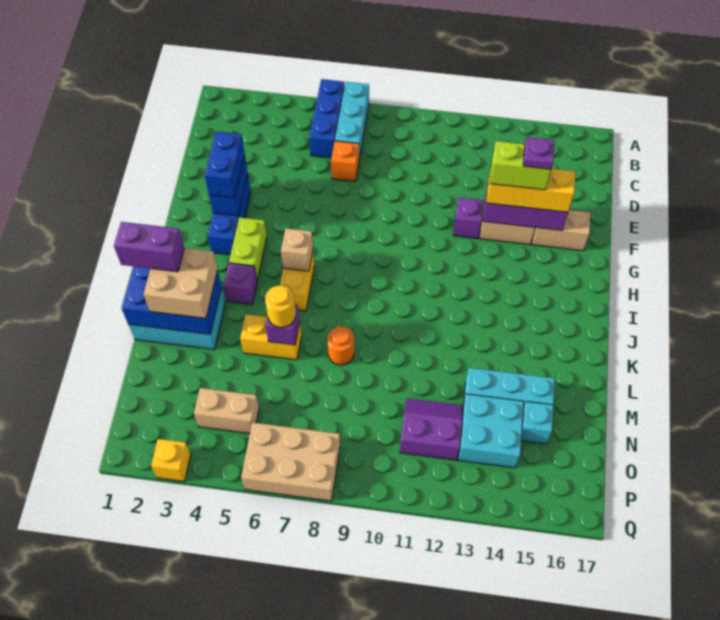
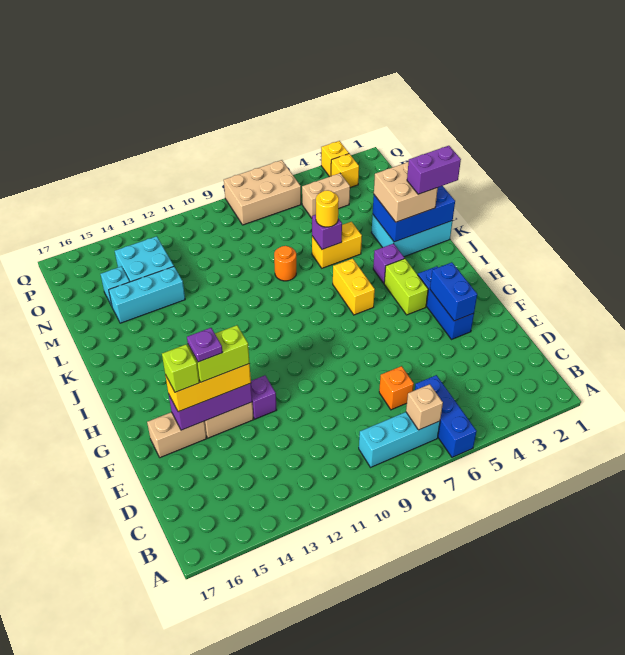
cyan 1x3 brick [335,82,369,159] -> cyan 1x3 brick turned to [359,412,440,467]
blue 1x2 brick [205,132,245,198] -> none
none -> lime 1x1 brick [162,345,199,392]
tan 1x1 brick [281,228,313,271] -> tan 1x1 brick moved to [406,384,443,430]
purple 2x2 slope [400,398,462,460] -> none
none -> yellow 1x1 brick [331,154,359,188]

